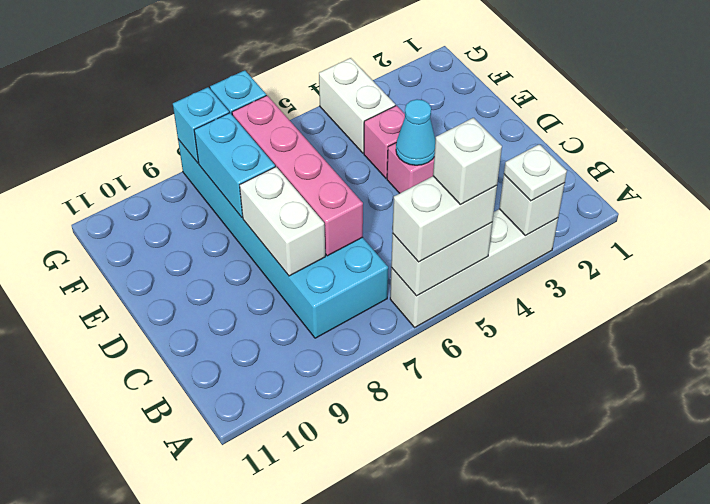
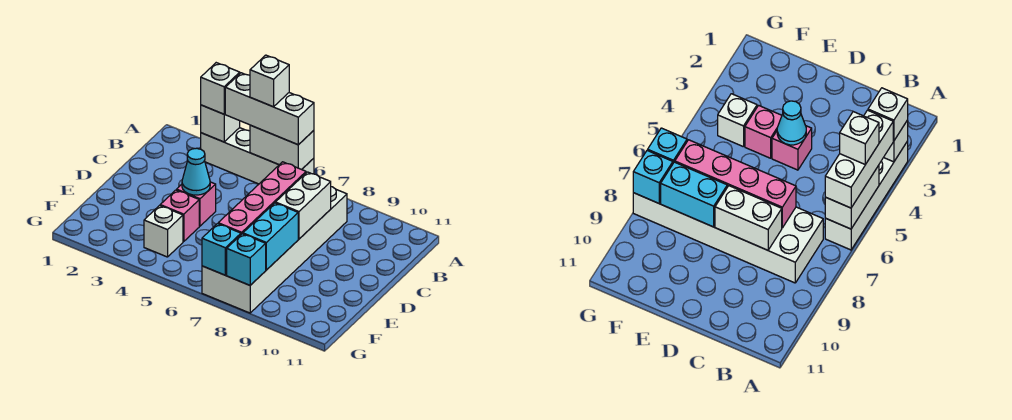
white 1x1 plate [504,144,567,201] -> white 1x1 brick [201,63,240,114]
white 1x2 brick [393,176,497,262] -> white 1x3 brick [225,73,314,145]
cyan 2x6 brick [178,139,388,338] -> white 2x6 brick [202,187,347,313]
white 1x2 brick [319,58,395,153] -> white 1x1 brick [144,205,183,257]

